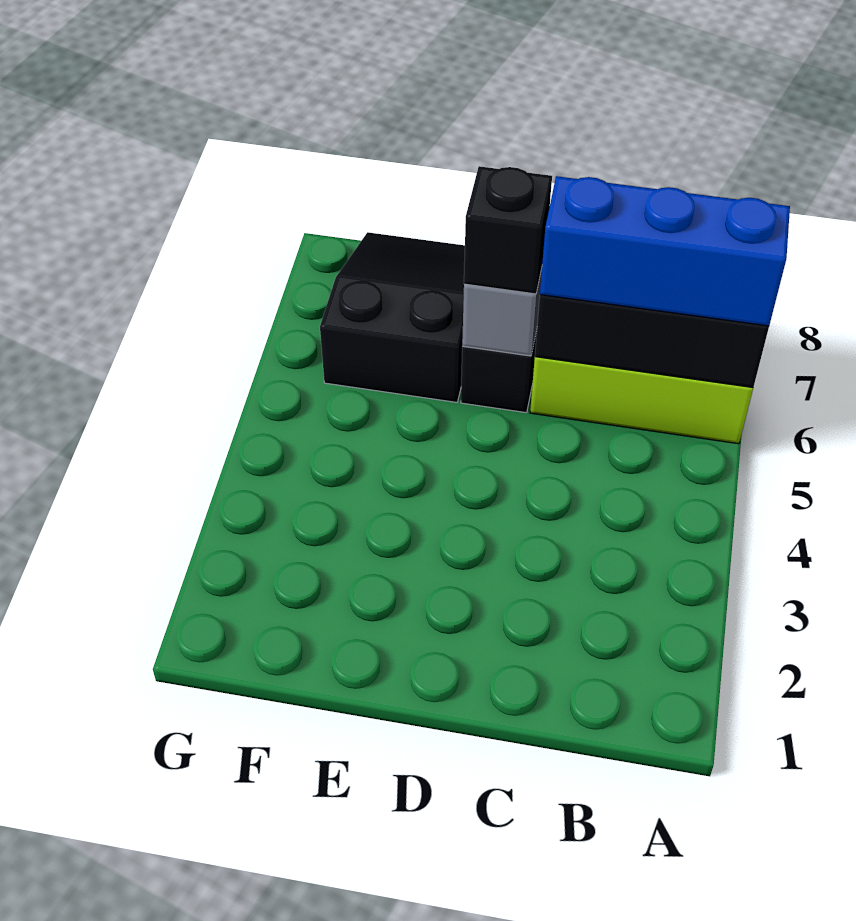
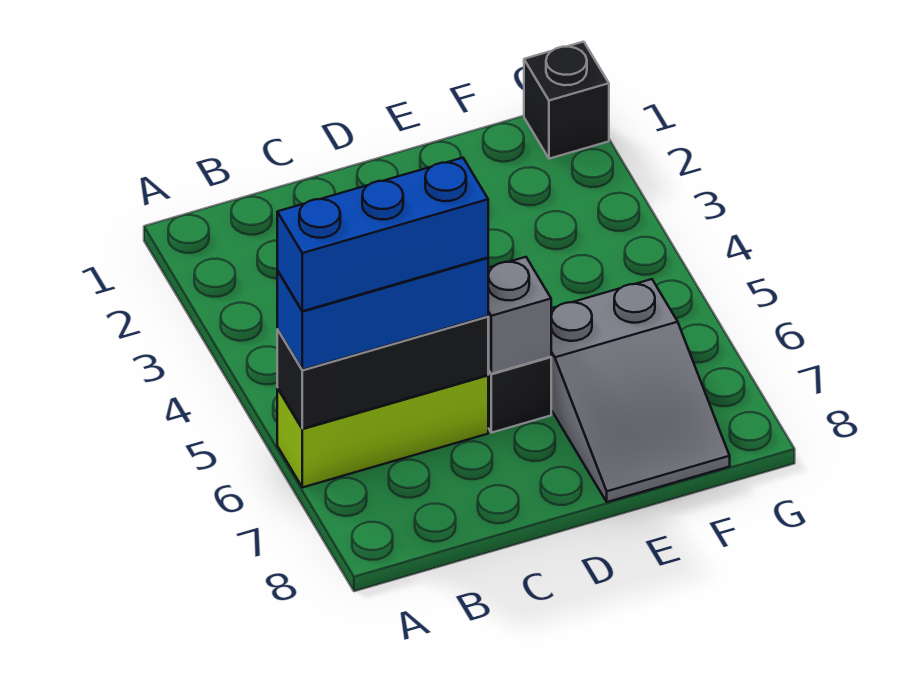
none -> blue 1x3 brick [277,158,488,311]
black 1x1 brick [464,166,552,294] -> black 1x1 brick moved to [524,42,609,159]
black 2x3 slope [320,232,465,402] -> grey 2x3 slope [551,279,730,502]

